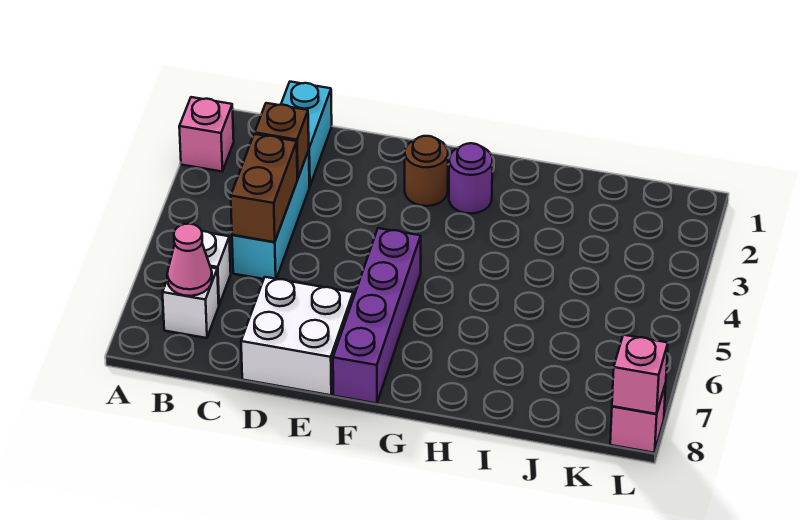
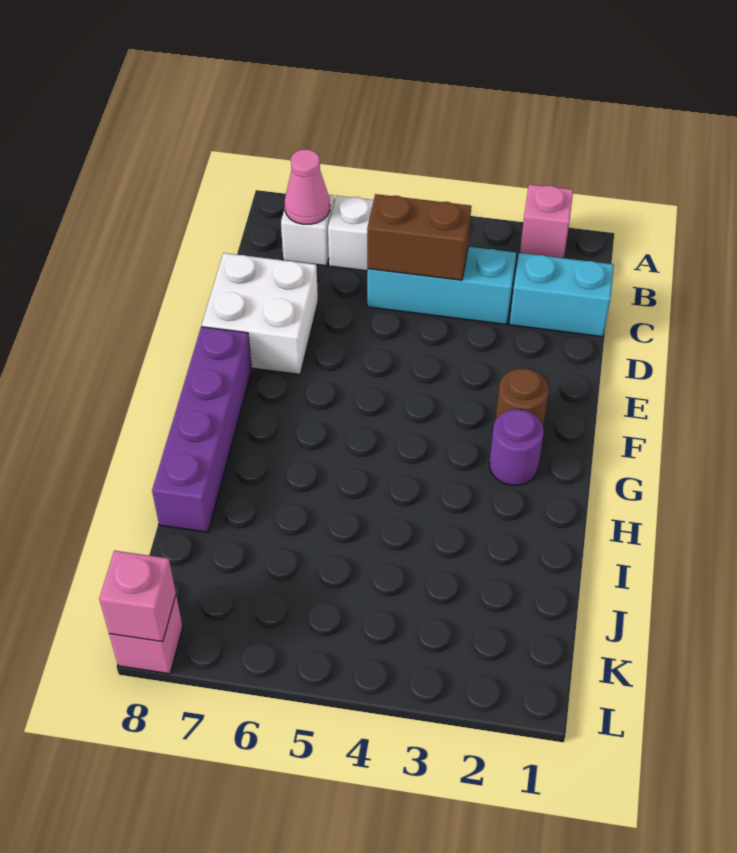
brown 1x1 brick [255,103,309,179] -> none
purple 1x4 brick [333,228,421,403] -> purple 1x4 brick turned to [152,327,252,532]

